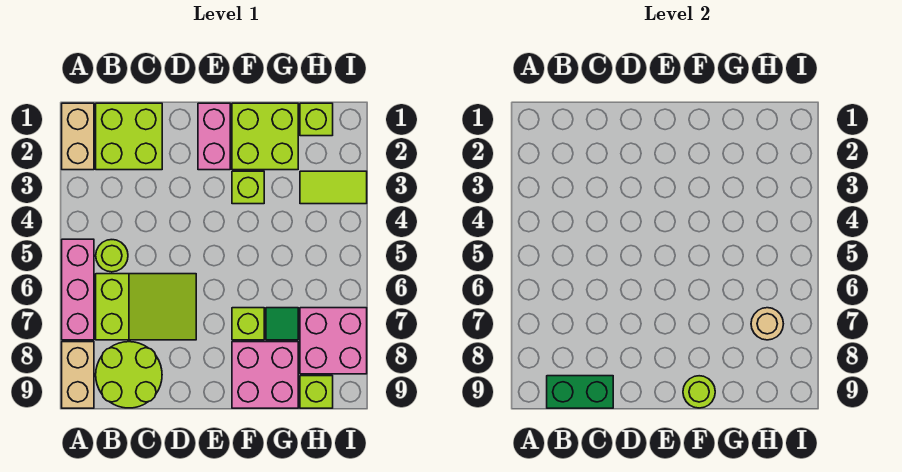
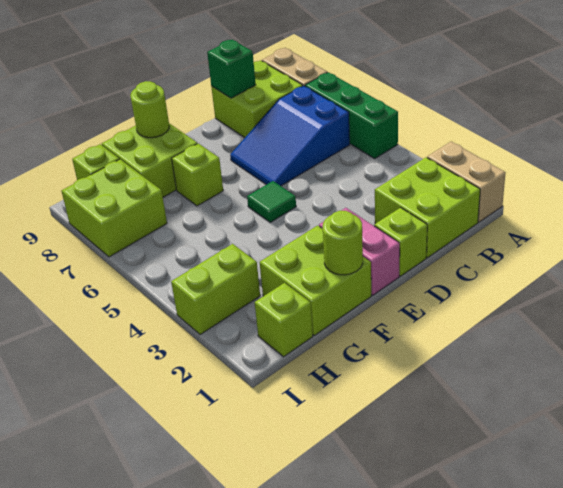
pink 1x3 brick [62,239,94,340] -> green 1x3 brick [305,72,398,159]
lime 1x1 round brick [96,240,128,272] -> lime 1x1 round brick moved to [323,211,363,275]
lime 2x3 slope [96,274,196,340] -> blue 2x3 slope [230,86,350,186]
lime 2x2 round brick [96,342,162,408] -> lime 2x2 brick [211,60,303,138]
green 1x2 brick [547,376,613,408] -> green 1x1 brick [207,40,256,98]
lime 1x1 brick [232,171,264,204] -> lime 1x1 brick moved to [374,208,427,276]
pink 2x2 brick [232,342,298,408] -> lime 2x2 brick [102,123,197,197]
green 1x1 tile [266,308,298,340] -> green 1x1 tile moved to [247,181,296,222]
lime 1x2 tile [300,171,367,204] -> lime 1x2 brick [171,244,260,335]
pink 2x2 brick [300,308,367,374] -> lime 2x2 brick [62,159,167,257]
tan 1x1 round brick [751,308,783,340] -> none

